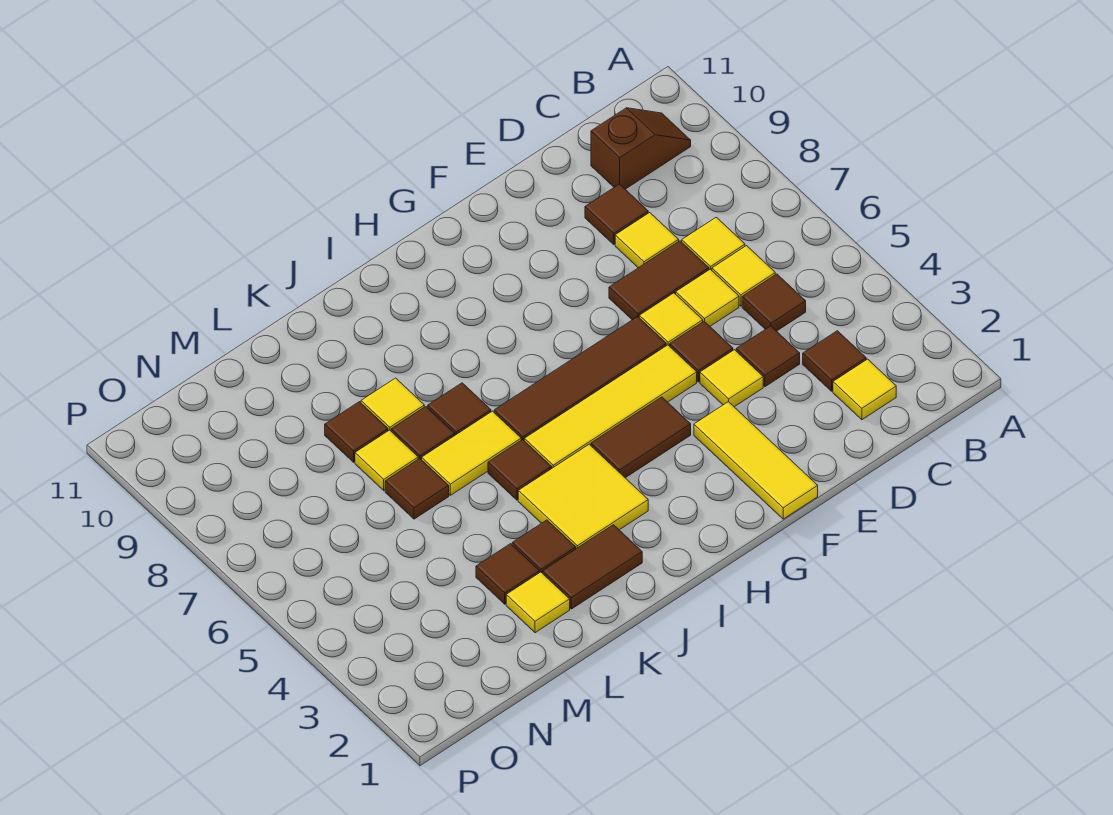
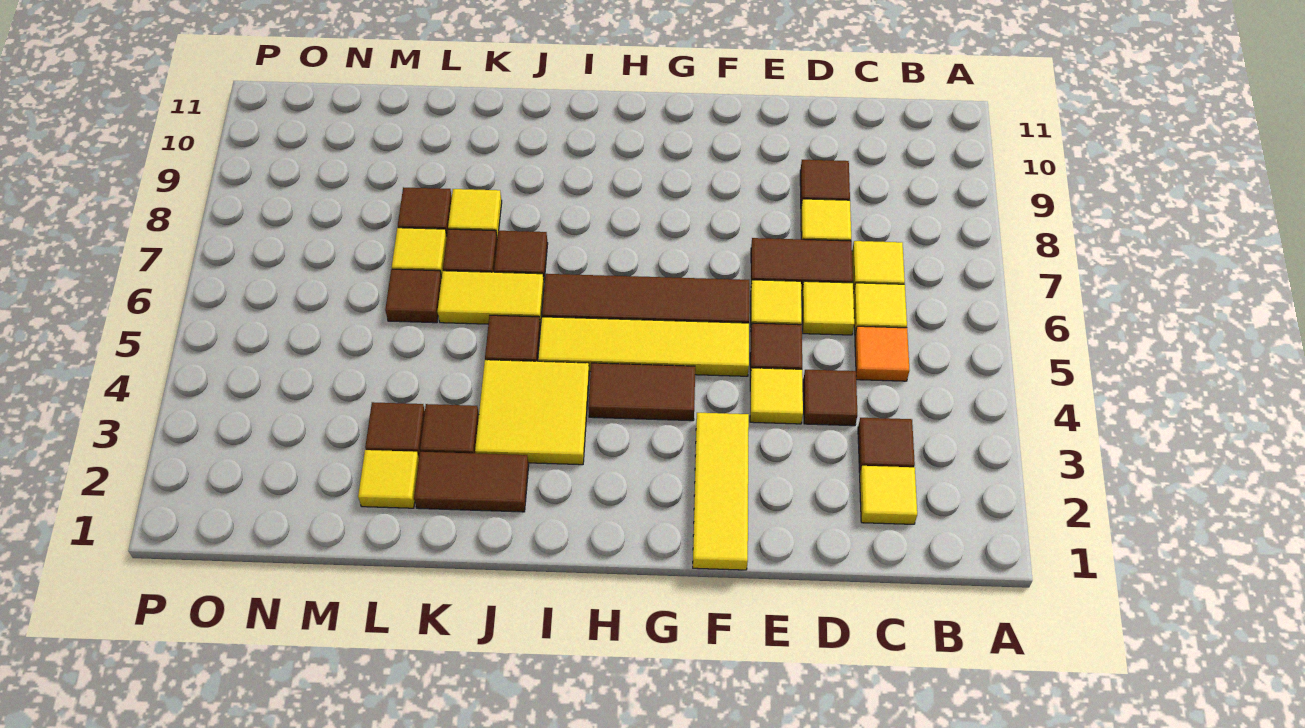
brown 1x2 slope [591,108,691,189] -> none
brown 1x1 tile [742,274,806,331] -> orange 1x1 tile [855,326,910,381]

